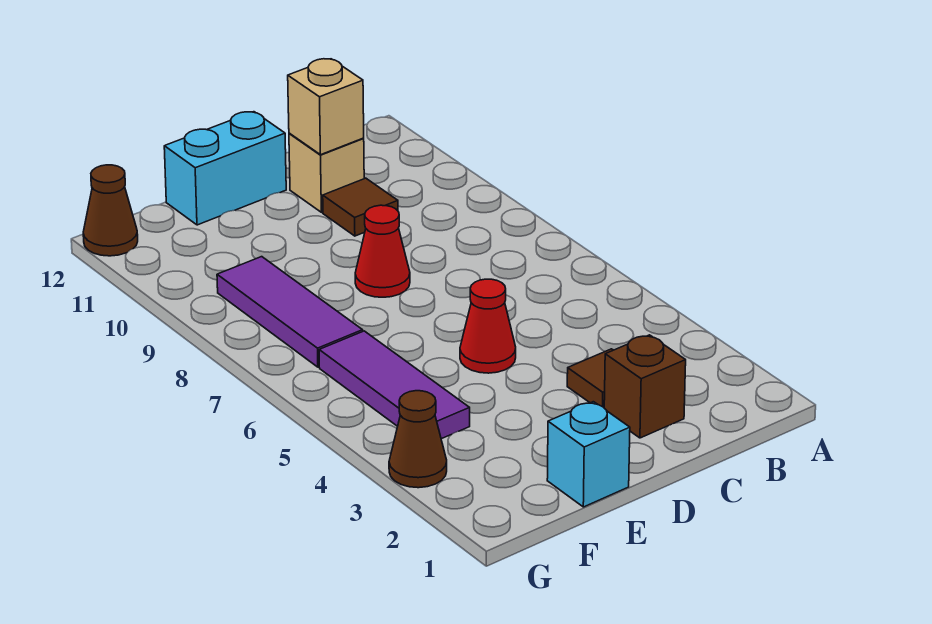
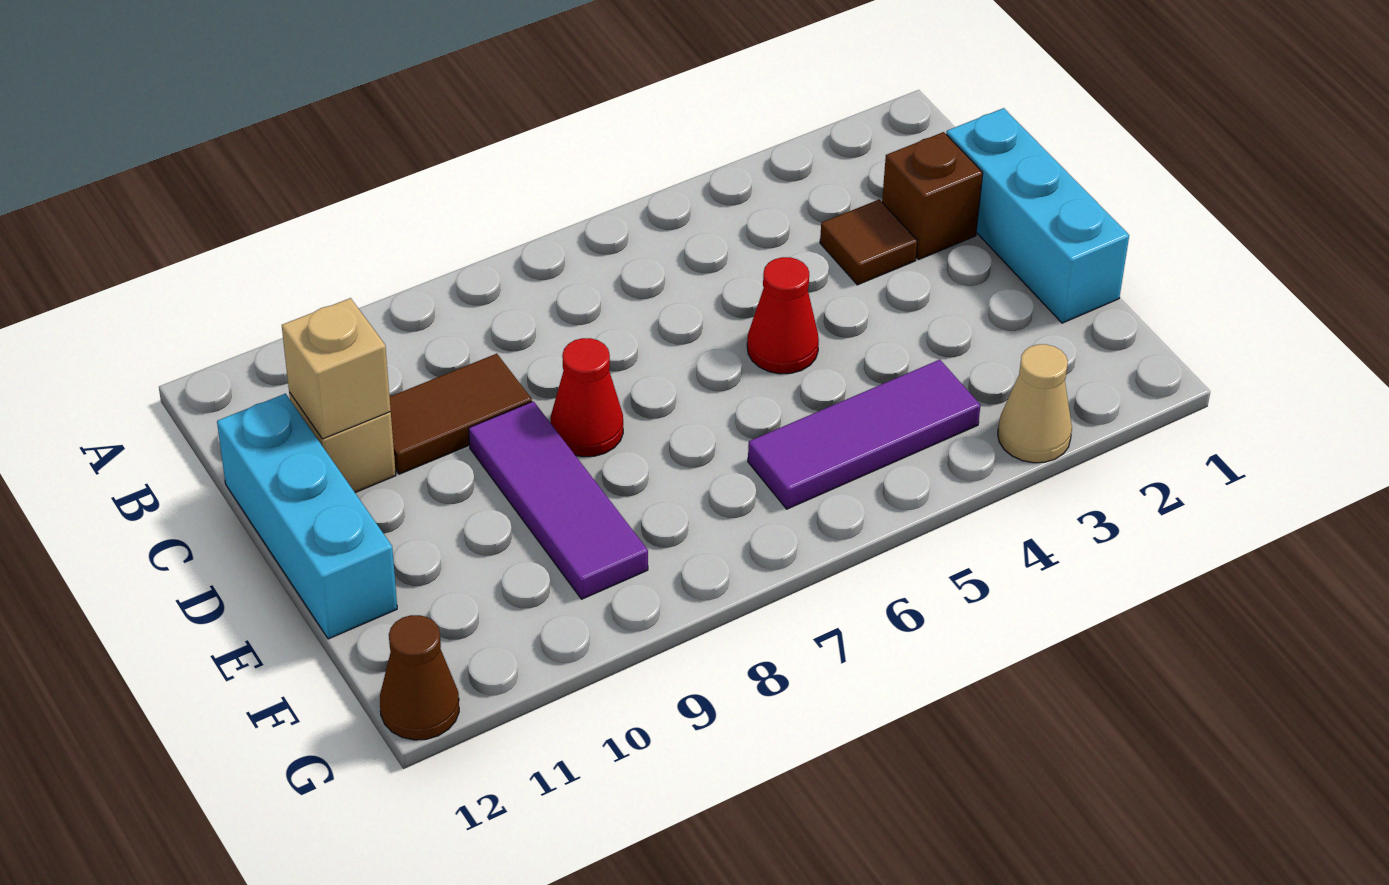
brown 1x1 tile [323,178,398,236] -> brown 1x2 tile [390,354,532,474]
cyan 1x2 brick [164,112,286,225] -> cyan 1x3 brick [217,394,397,639]
cyan 1x1 brick [547,402,630,507] -> cyan 1x3 brick [946,108,1129,323]
purple 1x3 tile [217,257,363,367] -> purple 1x3 tile turned to [469,401,648,599]
brown 1x1 cone [389,391,447,488] -> tan 1x1 cone [998,344,1072,463]

